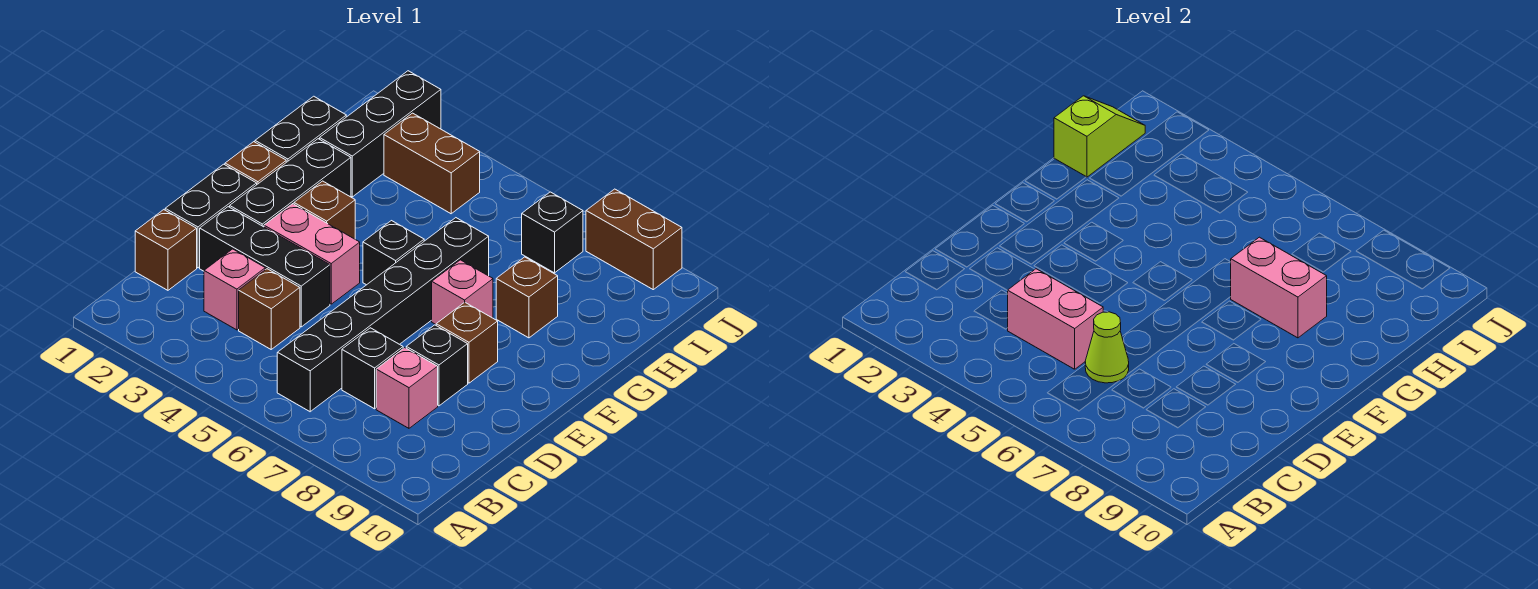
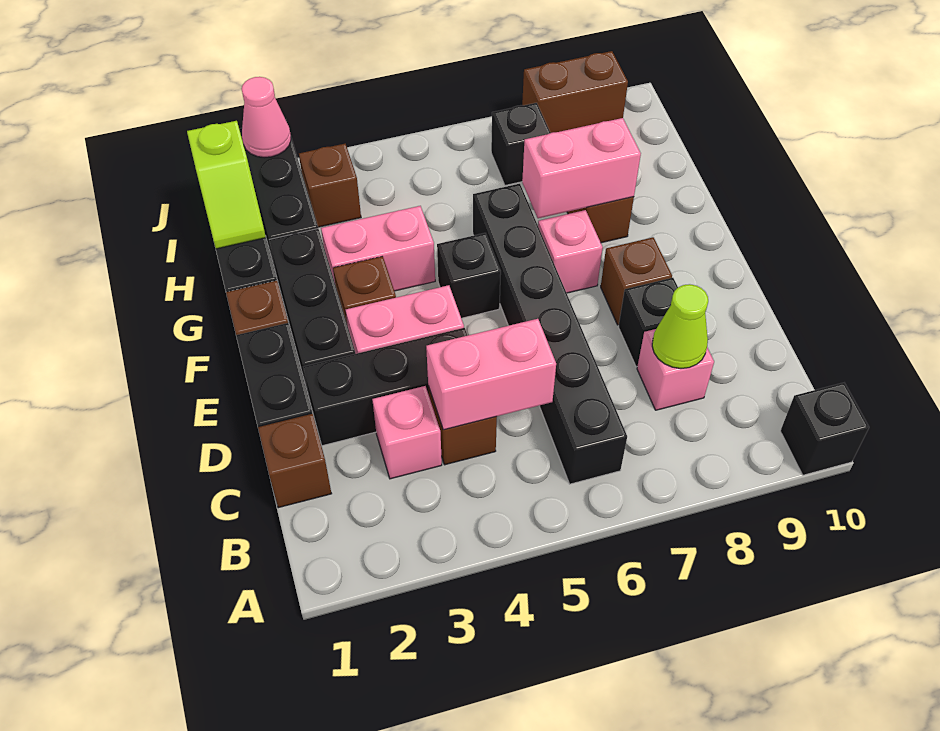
lime 1x1 cone [1085,312,1129,383] -> lime 1x1 cone moved to [652,284,708,368]
black 1x1 brick [342,328,403,409] -> black 1x1 brick moved to [780,383,869,475]
none -> pink 1x2 brick [321,206,435,291]
lime 1x2 slope [1054,96,1145,177] -> lime 1x2 slope turned to [187,121,266,249]
brown 1x2 brick [384,113,480,214] -> brown 1x1 brick [299,144,361,227]
none -> pink 1x1 cone [242,77,291,157]

